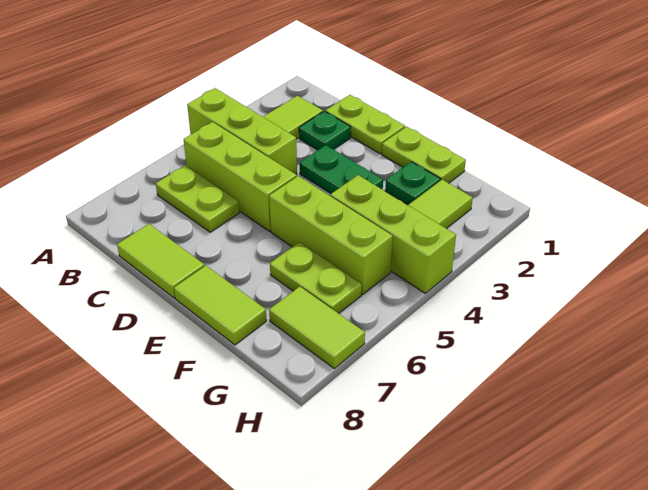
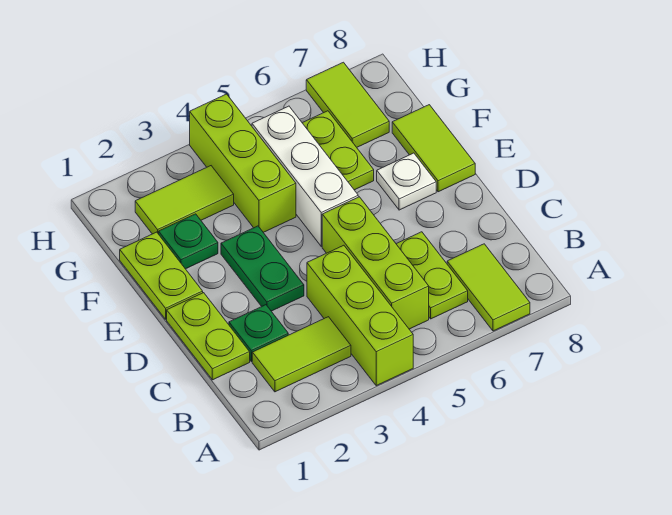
lime 1x2 tile [117,224,205,298] -> lime 1x2 tile moved to [447,244,530,331]
lime 1x3 brick [269,176,393,294] -> white 1x3 brick [252,106,358,246]
none -> white 1x1 plate [377,153,436,210]

